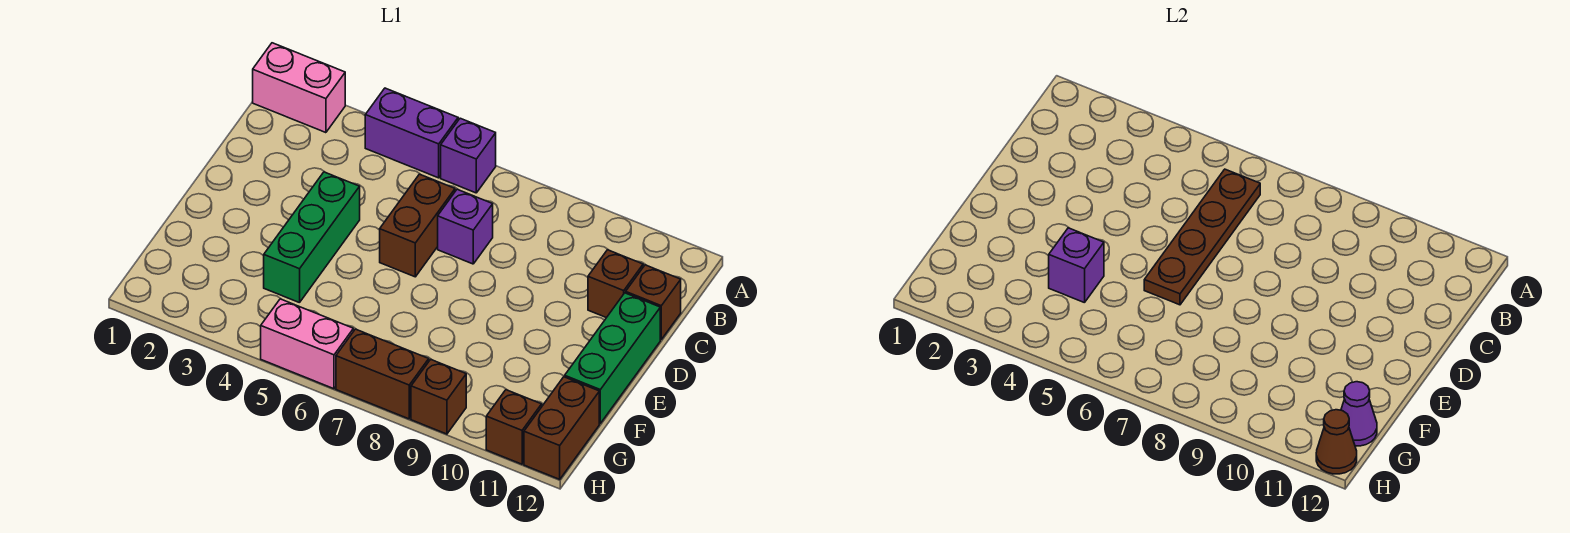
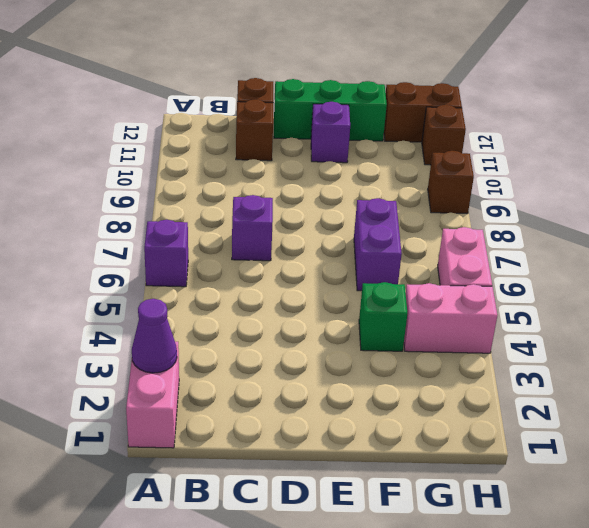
purple 1x2 brick [365,88,458,178] -> purple 1x2 brick moved to [354,198,402,291]
brown 1x4 plate [1144,169,1260,305] -> none
brown 1x2 brick [380,174,455,277] -> none
green 1x3 brick [264,172,360,303] -> green 1x1 brick [359,282,407,351]
purple 1x1 brick [1049,228,1104,303] -> purple 1x1 brick moved to [311,102,350,163]
none -> pink 1x2 brick [404,283,497,353]
purple 1x1 cone [1341,382,1377,446] -> purple 1x1 cone moved to [132,299,177,373]
brown 1x2 brick [336,329,429,419] -> none
brown 1x1 cone [1316,410,1357,474] -> none

